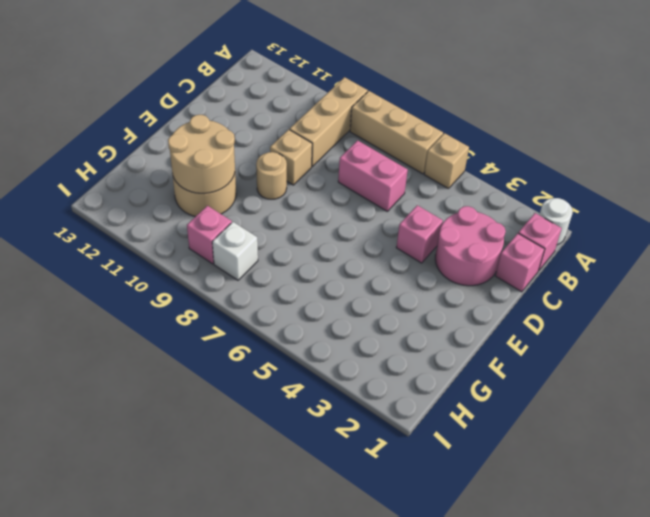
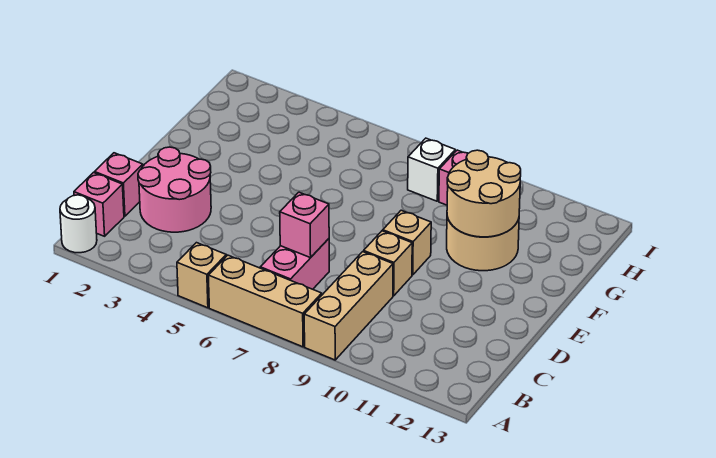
pink 1x2 brick [338,140,408,211] -> pink 1x2 brick turned to [260,239,329,289]
pink 1x1 brick [396,205,443,263] -> pink 1x1 brick moved to [280,192,329,258]
tan 1x1 round brick [256,152,287,199] -> tan 1x1 brick [383,210,431,275]

